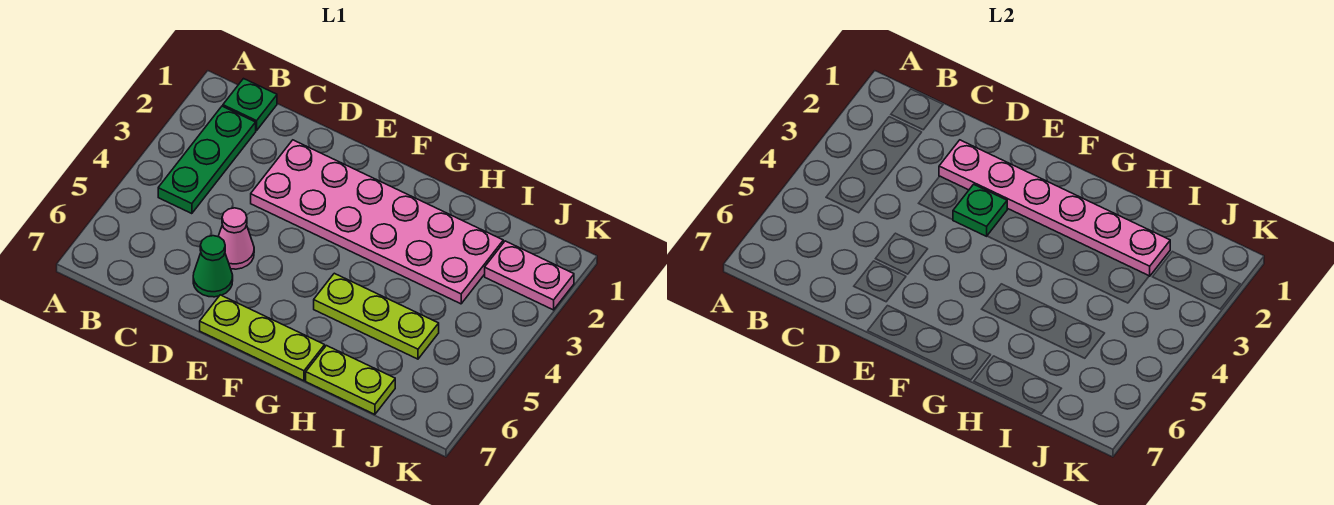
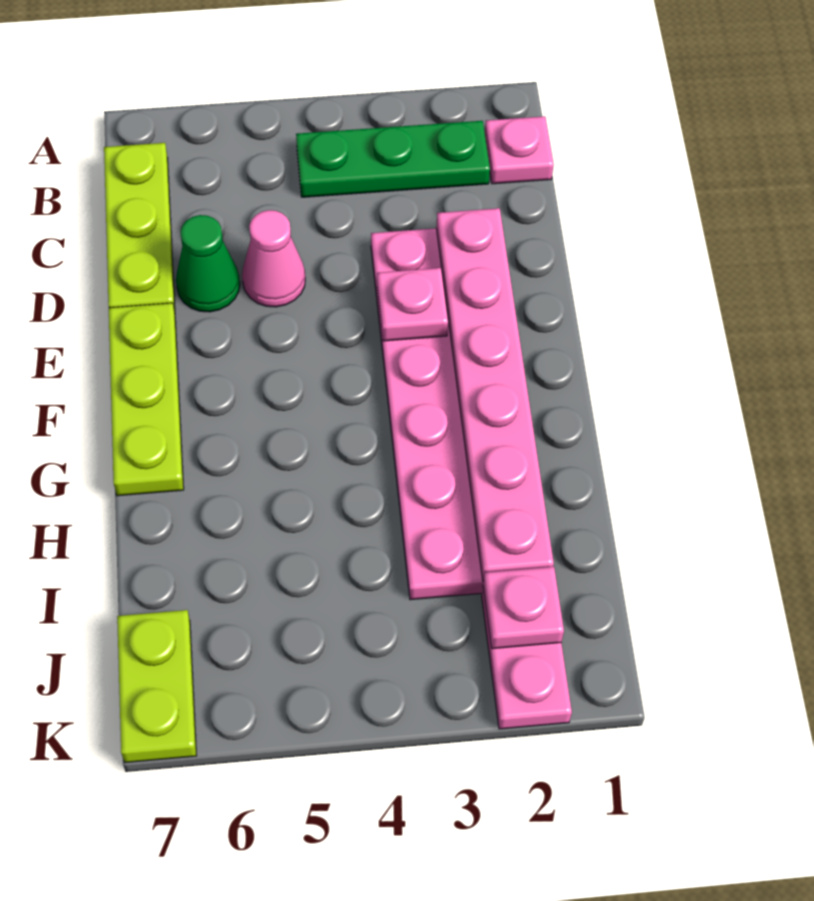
green 1x1 plate [223,79,277,131] -> pink 1x1 plate [485,116,554,184]
green 1x1 plate [953,184,1007,236] -> pink 1x1 plate [377,268,448,341]
lime 1x3 plate [314,273,439,359] -> lime 1x3 plate moved to [104,143,175,312]
lime 1x2 plate [306,346,395,414] -> lime 1x2 plate moved to [117,610,197,763]
none -> pink 1x1 plate [483,567,564,649]

